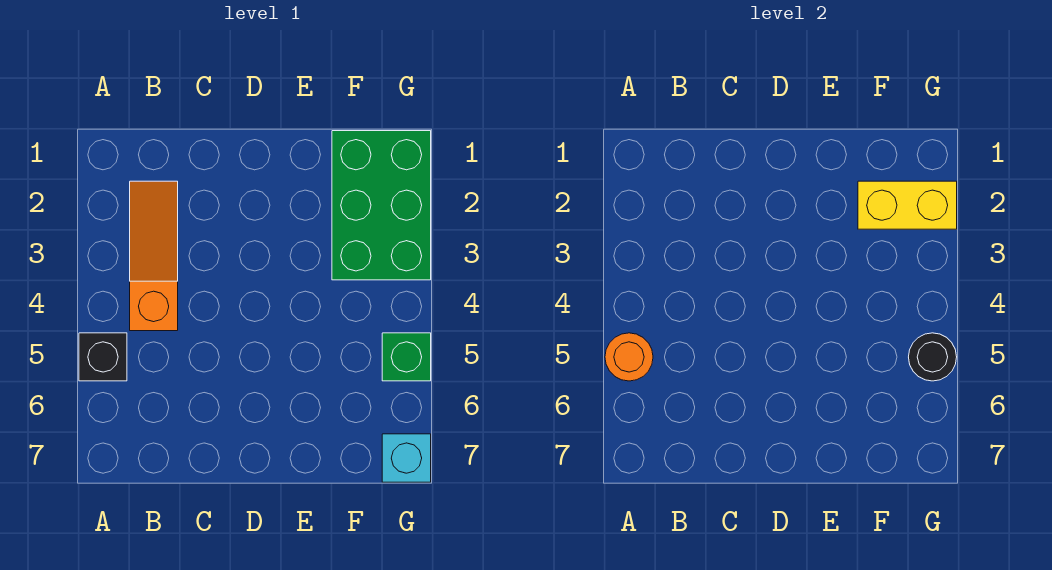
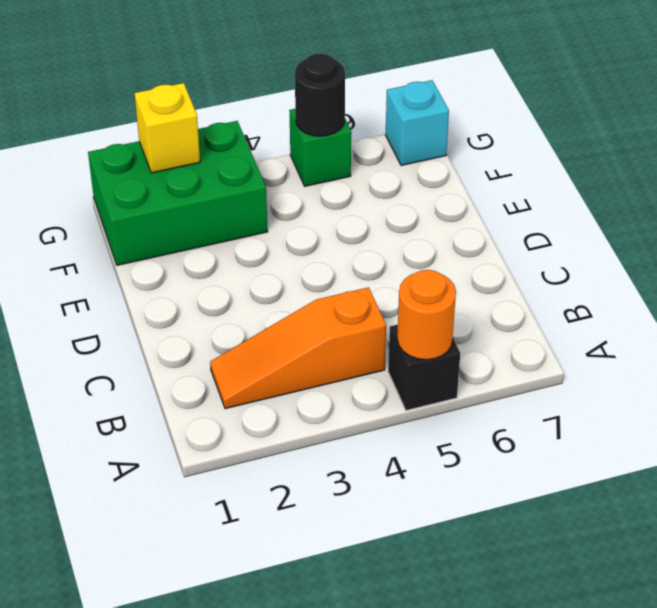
yellow 1x2 brick [858,181,957,229] -> yellow 1x1 brick [135,83,200,173]

